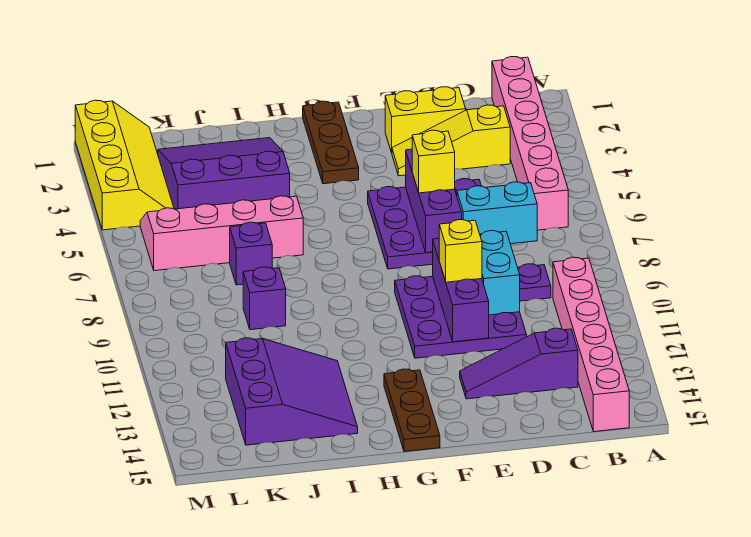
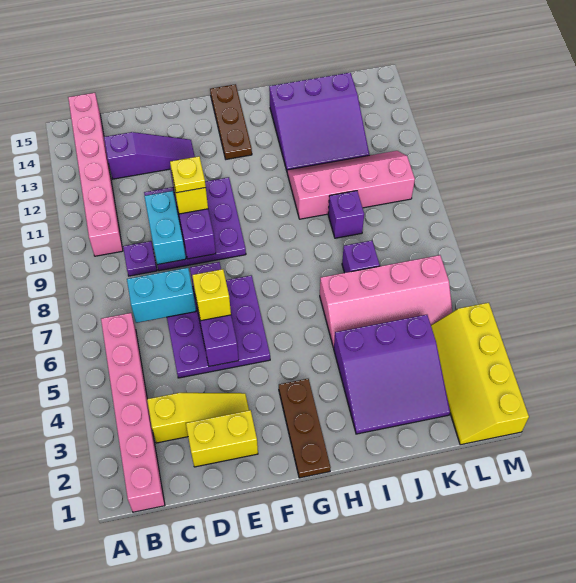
none -> yellow 1x1 plate [170,156,206,193]
none -> pink 2x4 slope [287,151,415,219]
purple 3x3 slope [226,338,358,445] -> purple 3x3 slope turned to [269,73,369,171]

